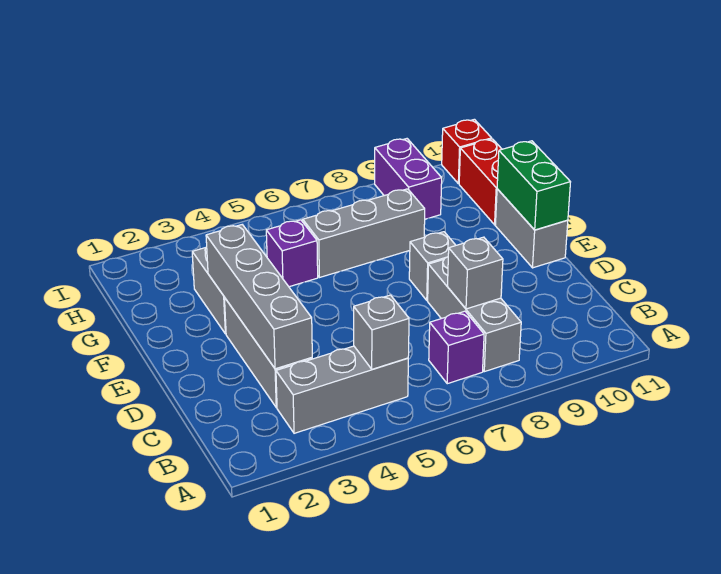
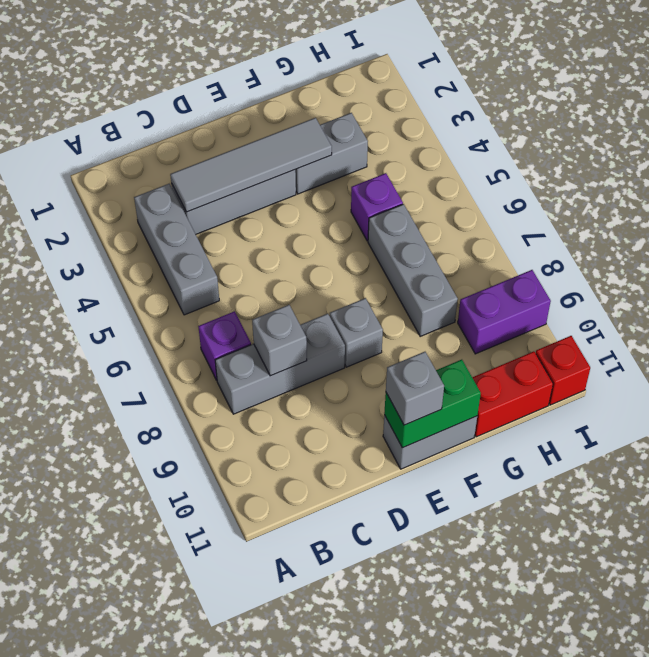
grey 1x1 brick [354,295,409,369] -> grey 1x1 brick moved to [386,352,444,425]
grey 1x4 brick [206,225,312,369] -> grey 1x4 tile [170,118,332,212]

